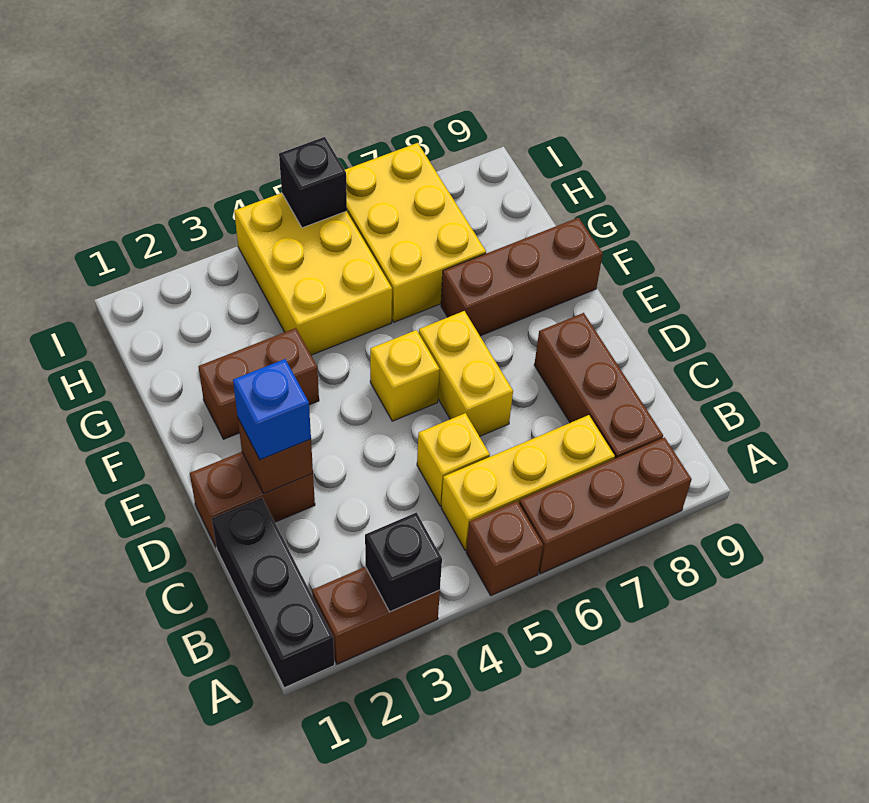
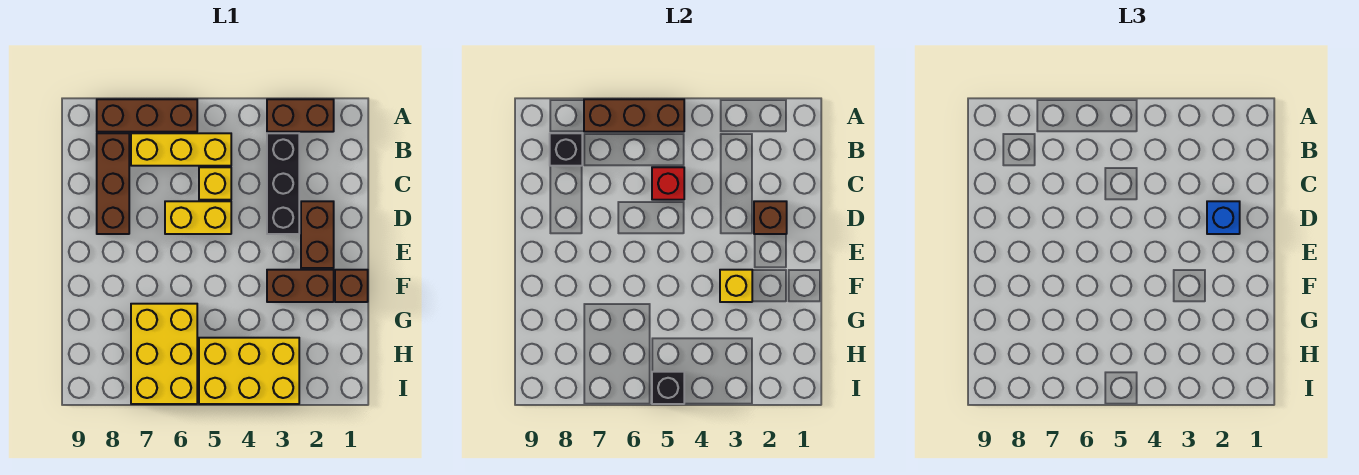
black 1x3 brick [212,498,334,688] -> black 1x3 brick moved to [267,133,299,234]
black 1x1 brick [365,513,442,612] -> black 1x1 brick moved to [550,133,582,166]
brown 1x1 brick [466,501,543,596] -> brown 1x1 brick moved to [335,270,368,302]
none -> red 1x1 brick [652,167,684,200]
brown 1x2 brick [190,452,315,546] -> brown 1x2 brick turned to [301,201,334,268]
yellow 1x2 brick [419,311,513,436] -> yellow 1x2 brick turned to [165,201,231,234]
yellow 1x1 brick [370,330,440,421] -> yellow 1x1 brick moved to [720,270,752,302]
brown 1x3 brick [441,218,603,336] -> brown 1x3 brick moved to [584,99,684,132]
yellow 2x3 brick [234,193,392,355] -> yellow 2x3 brick turned to [199,338,299,404]

